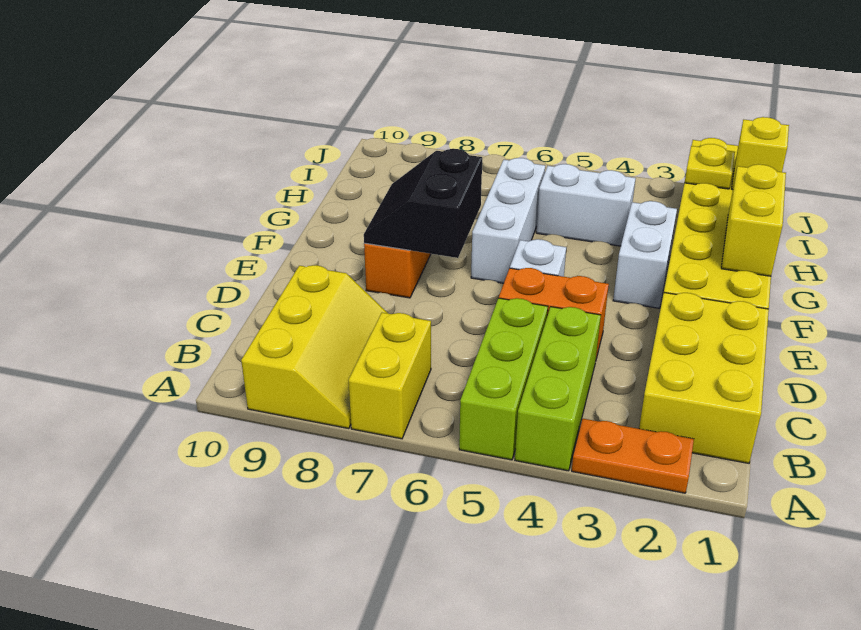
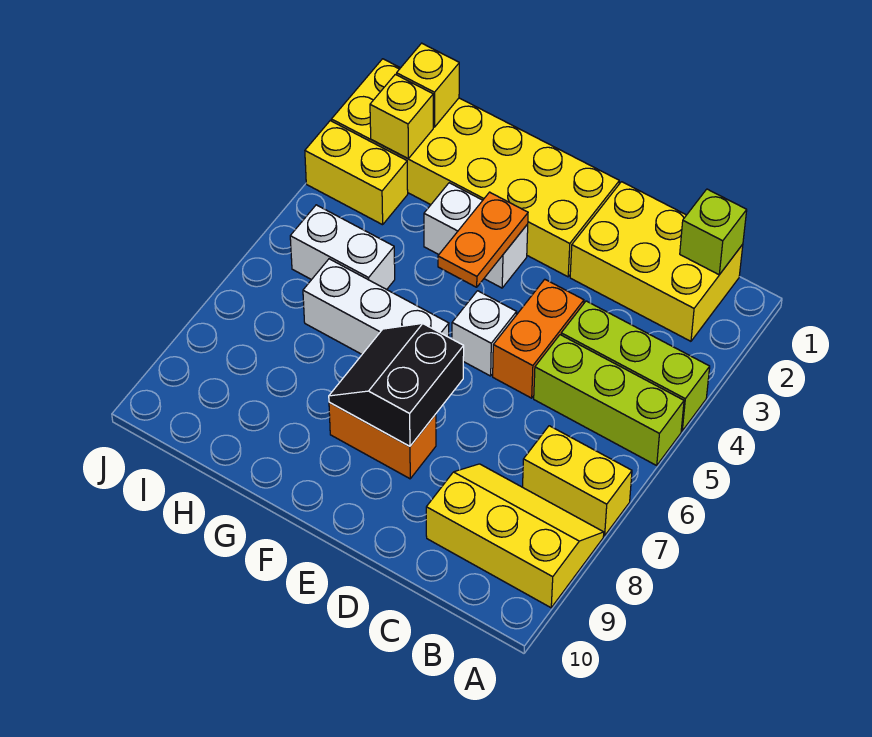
orange 1x2 plate [572,419,694,493] -> orange 1x2 plate moved to [438,192,528,287]
none -> lime 1x1 brick [680,189,747,275]
black 2x2 slope [364,149,482,258] -> black 2x2 slope turned to [329,323,464,446]
yellow 1x2 brick [721,164,786,276] -> yellow 1x2 brick moved to [305,121,408,225]
white 1x2 brick [536,164,636,246] -> white 1x2 brick turned to [290,205,395,290]
yellow 1x1 plate [685,144,735,189] -> yellow 1x1 brick [370,74,433,159]

